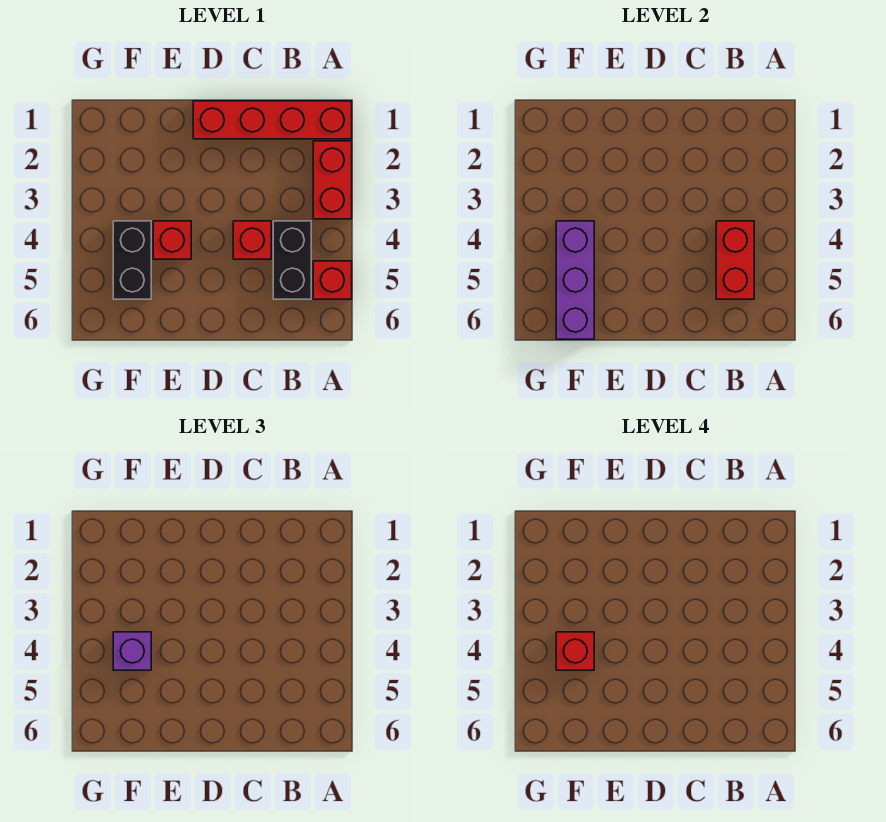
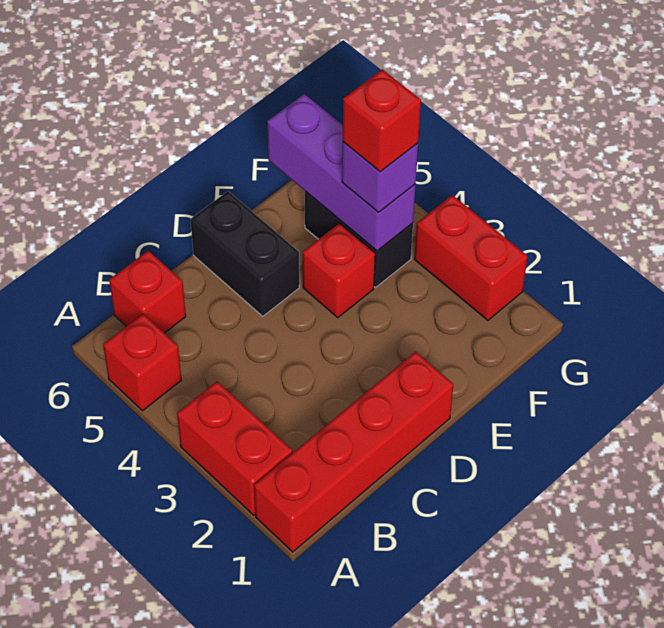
black 1x2 brick [273,221,311,299] -> black 1x2 brick moved to [190,191,299,316]
red 1x2 brick [716,221,754,299] -> red 1x2 brick moved to [414,195,528,320]
red 1x1 brick [233,221,271,259] -> red 1x1 brick moved to [109,251,186,333]

